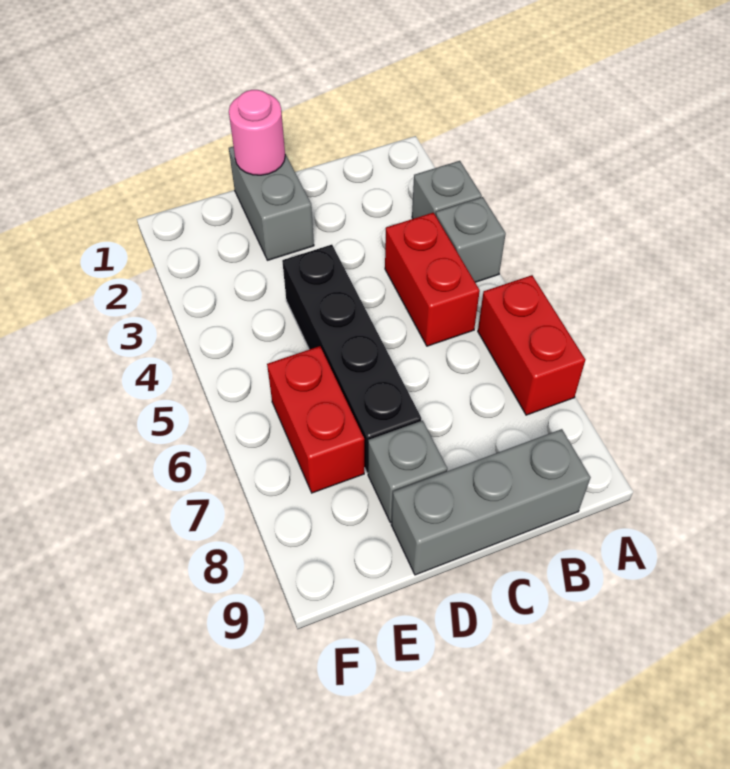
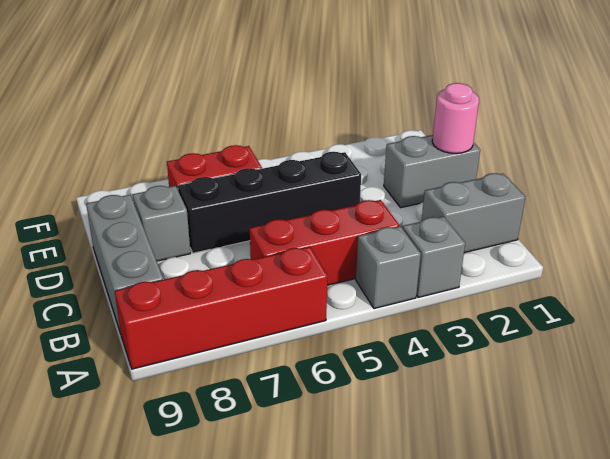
red 1x2 brick [478,275,585,415] -> red 1x4 brick [115,247,328,369]
none -> grey 1x2 brick [422,173,525,253]
red 1x2 brick [385,213,480,346] -> red 1x3 brick [250,200,399,285]

